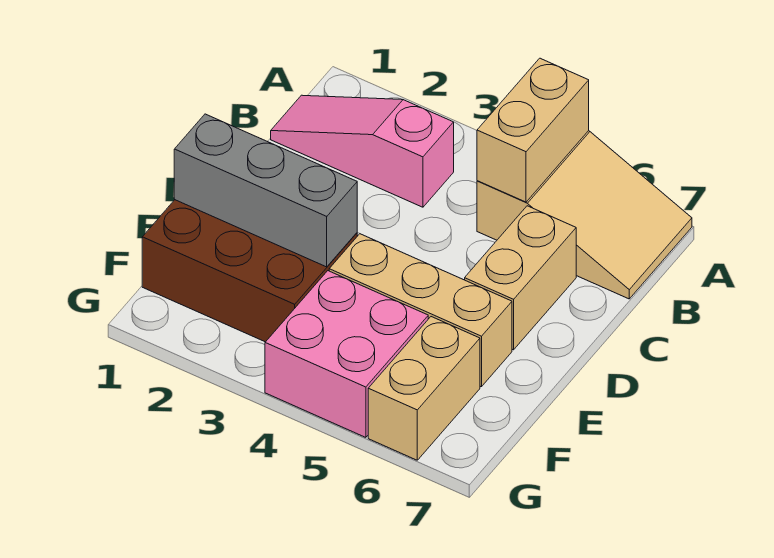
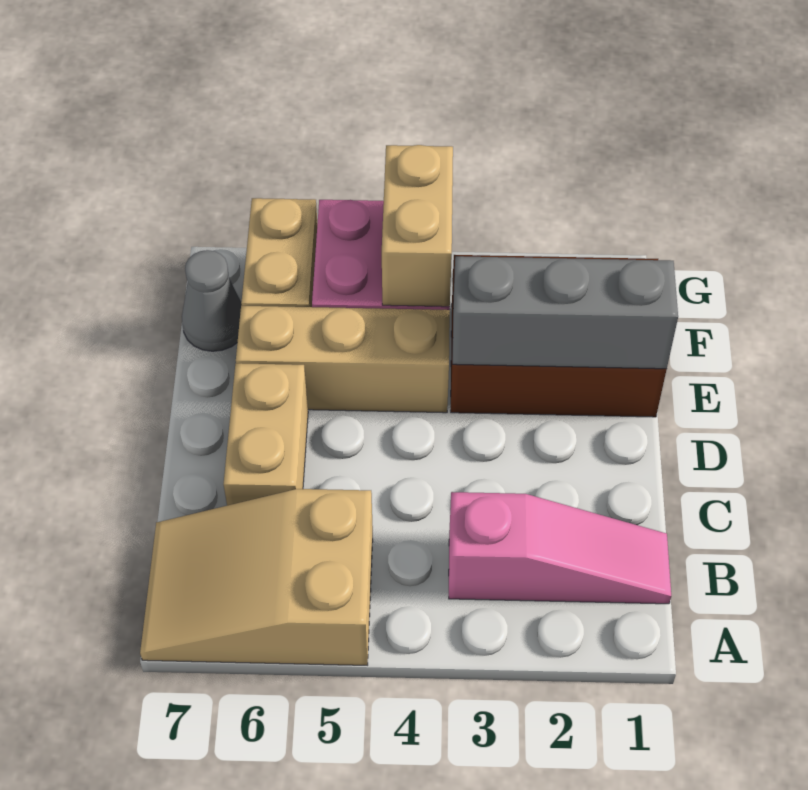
tan 1x2 brick [477,58,589,202] -> tan 1x2 brick moved to [382,145,453,307]
none -> grey 1x1 cone [182,250,242,351]

